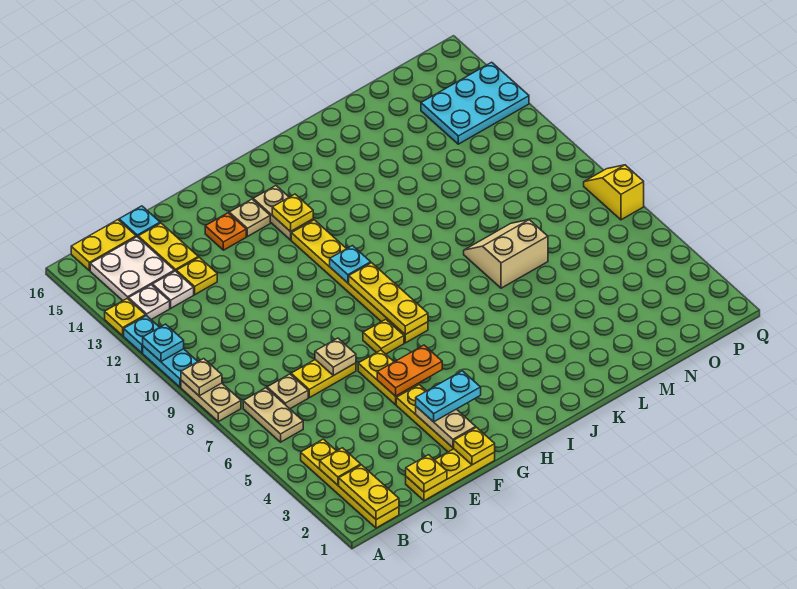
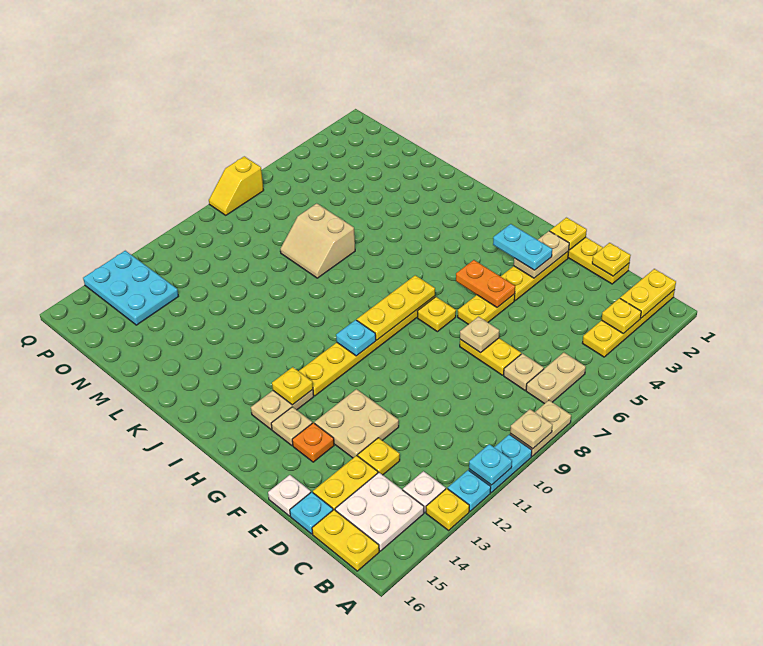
white 1x1 plate [152,271,194,308] -> white 1x1 plate moved to [268,475,311,516]
none -> tan 2x2 plate [314,389,399,458]

